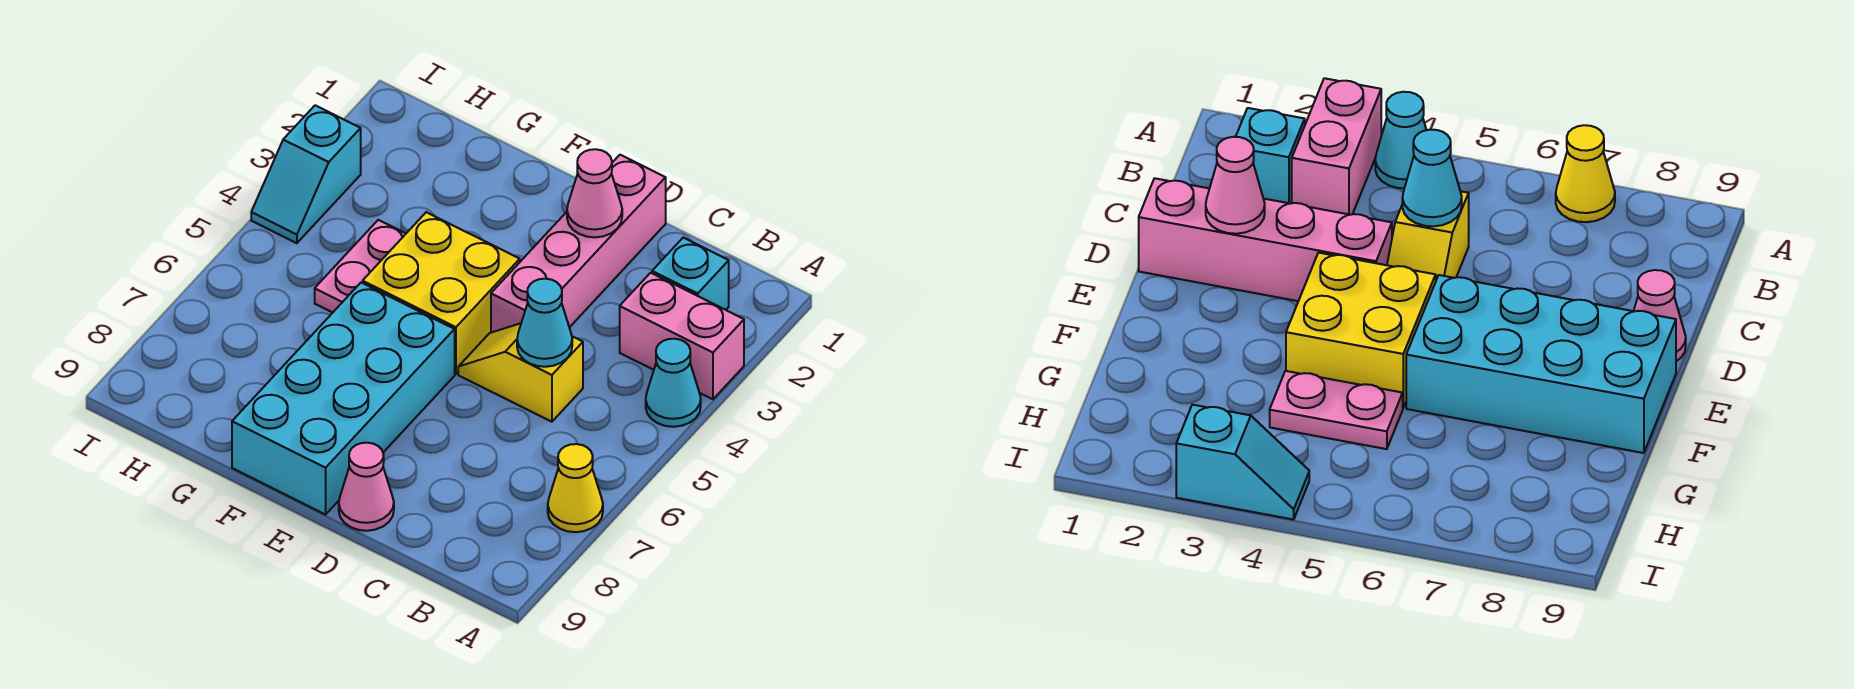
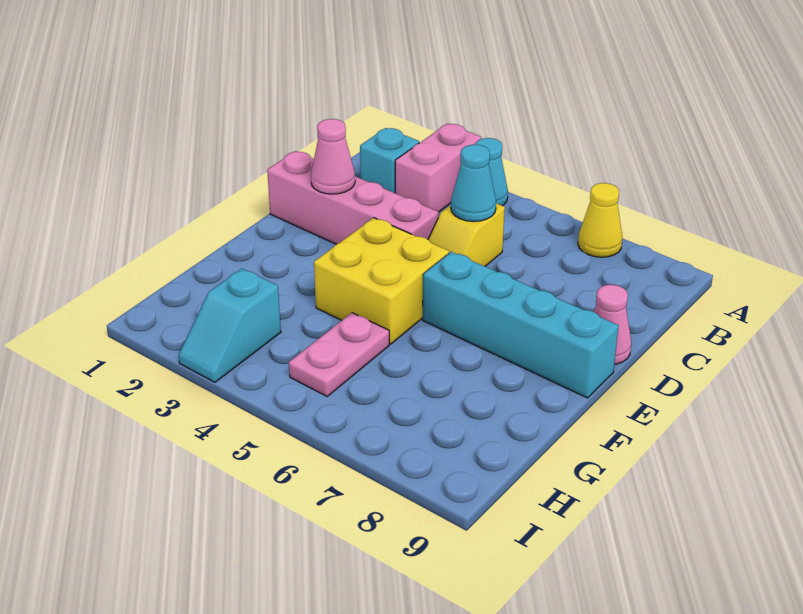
cyan 2x4 brick [232,283,455,515] -> cyan 1x4 brick [423,252,619,398]
pink 1x2 plate [315,220,406,313] -> pink 1x2 plate turned to [289,313,389,396]
cyan 1x2 slope [251,105,361,243] -> cyan 1x2 slope turned to [179,268,281,382]

